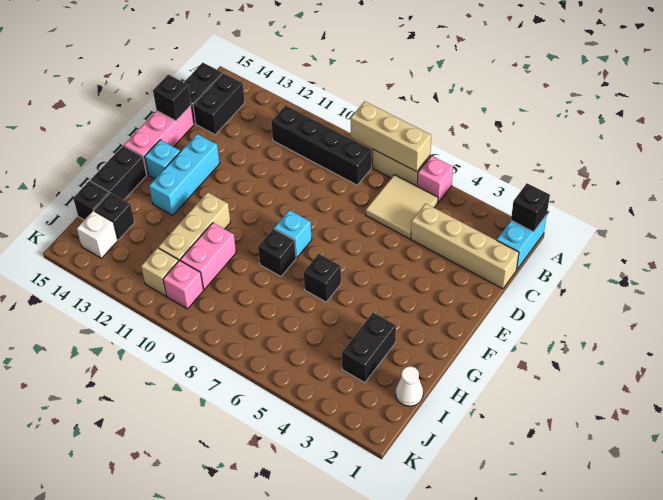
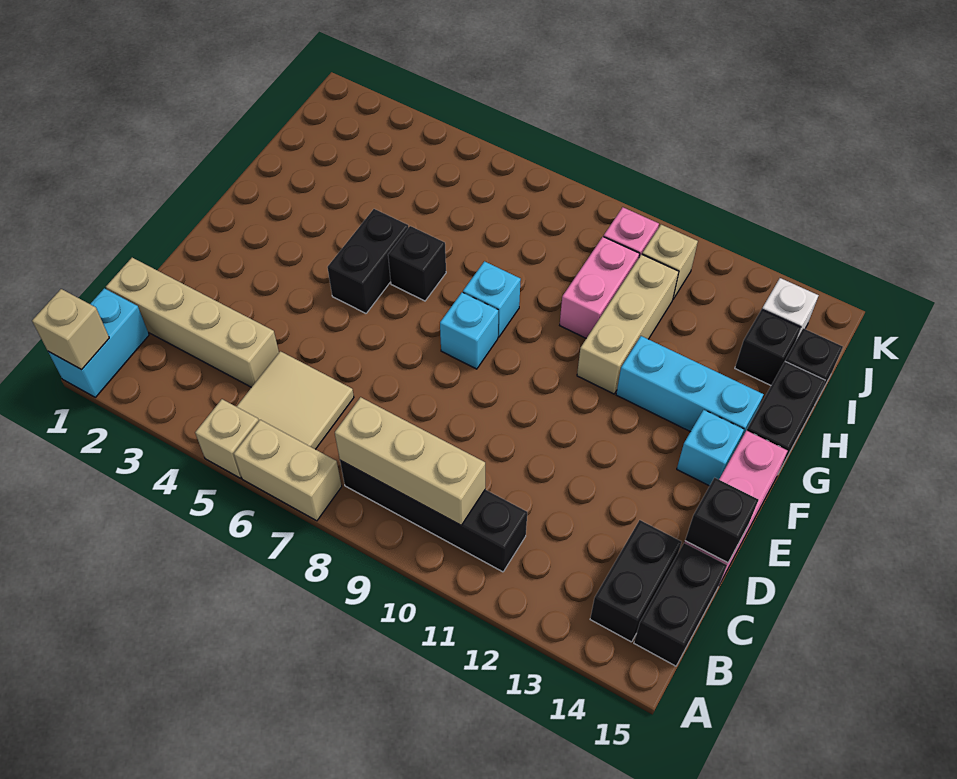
black 1x1 brick [511,183,550,232] -> tan 1x1 brick [32,289,109,370]
pink 1x1 brick [417,156,453,202] -> tan 1x1 brick [195,399,259,478]
tan 1x3 brick [351,101,431,172] -> tan 1x3 brick moved to [335,397,485,525]
cyan 1x3 brick [149,134,220,215] -> cyan 1x3 brick turned to [616,336,764,441]
black 1x1 brick [258,229,296,276] -> cyan 1x1 brick [463,261,521,337]
black 1x2 brick [342,312,396,383] -> black 1x2 brick moved to [327,209,409,313]
white 1x1 cone [396,366,423,406] -> none

